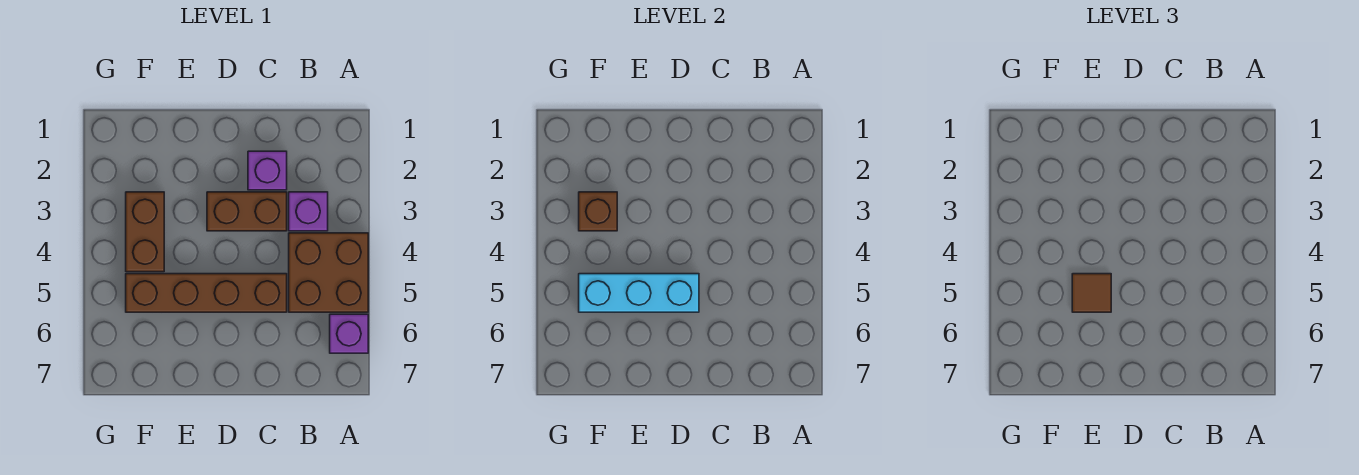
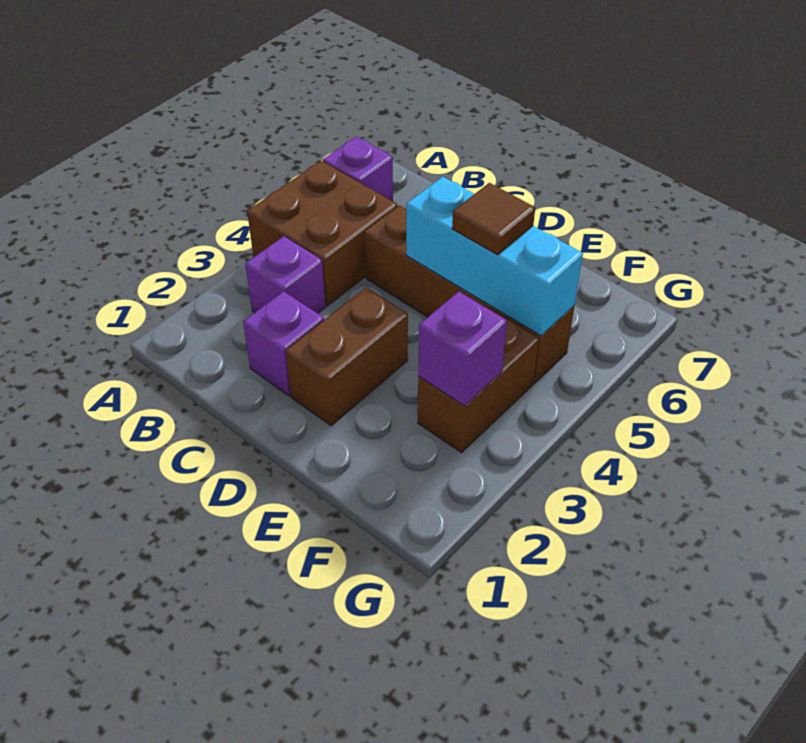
brown 1x2 brick [207,192,287,231] -> brown 1x2 brick turned to [286,288,408,426]
brown 1x1 brick [579,192,617,231] -> purple 1x1 brick [418,292,507,406]

